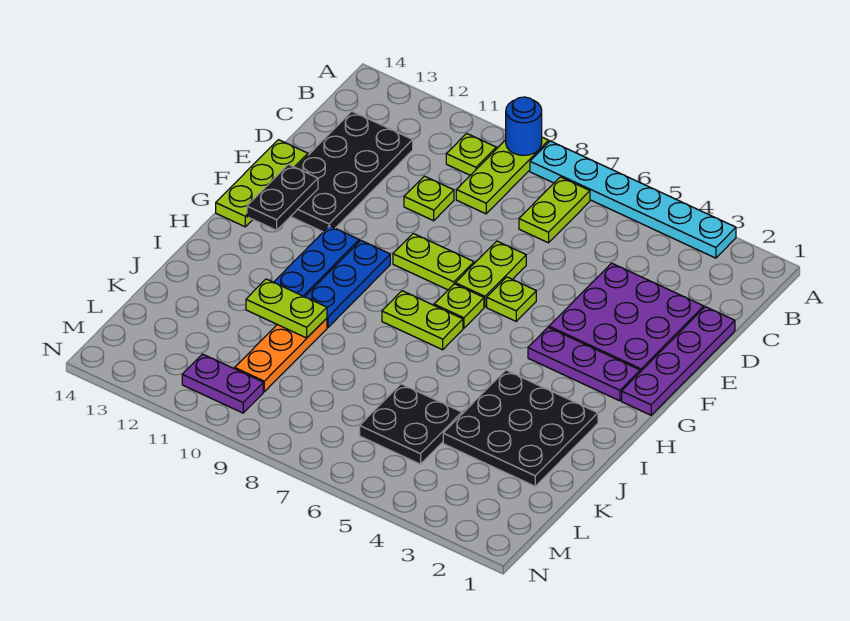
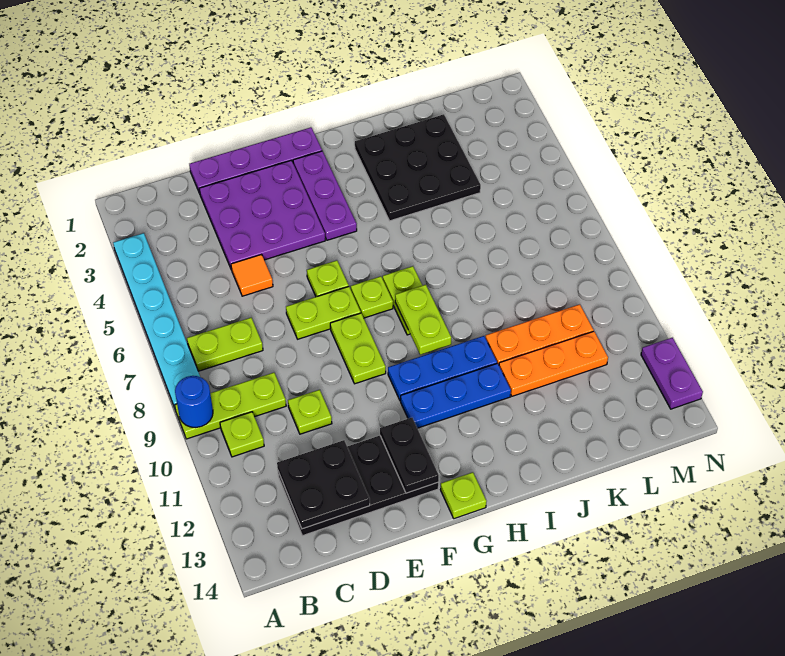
none -> orange 1x1 tile [231,255,273,296]
lime 1x3 plate [216,140,308,227] -> lime 1x1 plate [440,472,487,519]
black 1x2 plate [247,164,318,230] -> black 1x2 plate turned to [380,418,439,493]
lime 1x2 plate [246,279,327,338] -> lime 1x2 plate moved to [395,285,451,355]
none -> orange 1x3 plate [499,331,608,396]
black 2x2 plate [360,384,462,464] -> black 2x2 plate moved to [277,440,370,529]
purple 1x2 plate [182,354,263,413] -> purple 1x2 plate moved to [641,338,703,409]

